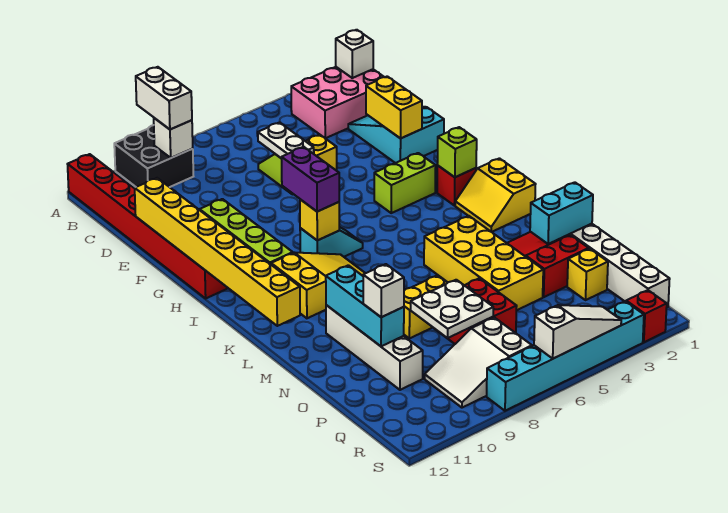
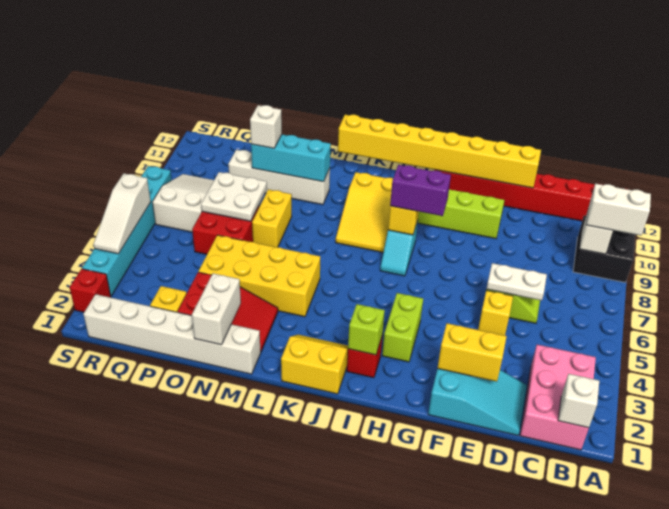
cyan 1x2 brick [530,182,593,244] -> white 1x2 brick [192,273,241,345]

